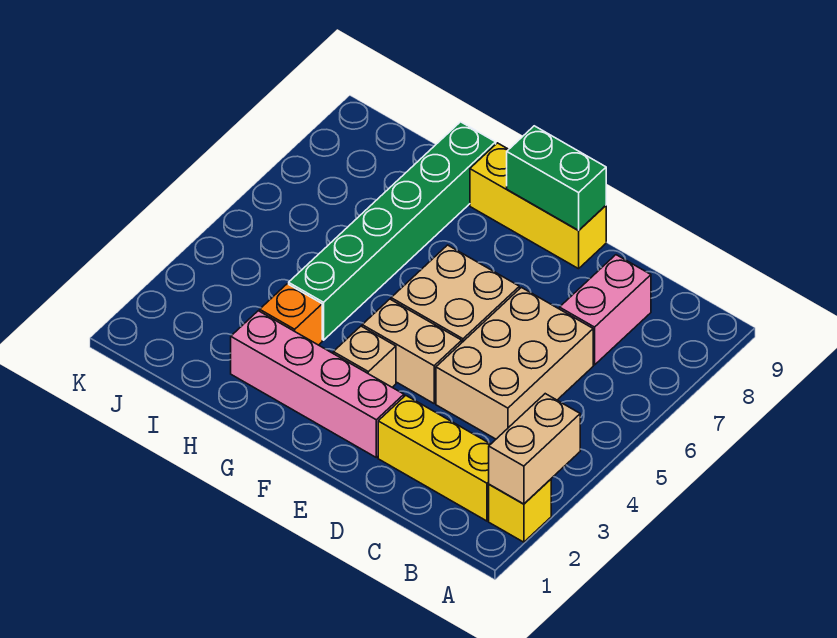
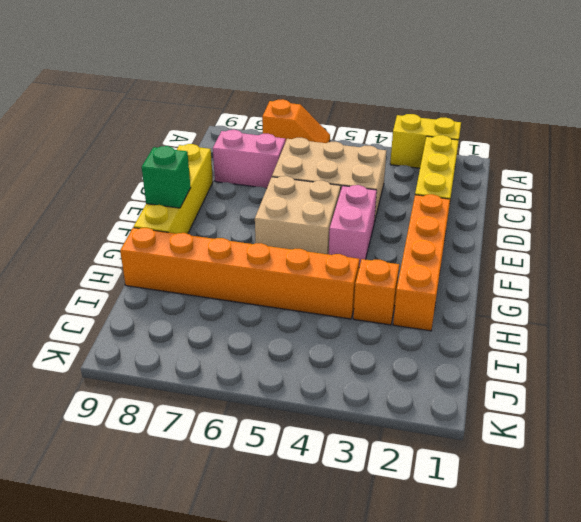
yellow 1x1 brick [489,479,551,542] -> yellow 1x2 brick [390,114,461,168]
tan 1x2 brick [489,394,580,504] -> none
none -> orange 1x2 slope [262,99,330,143]
pink 1x4 brick [231,311,404,457] -> orange 1x4 brick [393,194,450,331]
tan 1x2 brick [362,299,462,403] -> pink 1x2 brick [329,185,377,267]
yellow 1x3 brick [470,143,606,269] -> yellow 1x4 brick [134,144,213,234]
green 1x2 brick [507,126,606,230] -> green 1x1 brick [142,146,191,208]
tan 1x1 brick [333,326,396,387] -> none
green 1x6 brick [289,122,496,340] -> orange 1x6 brick [120,228,359,319]

